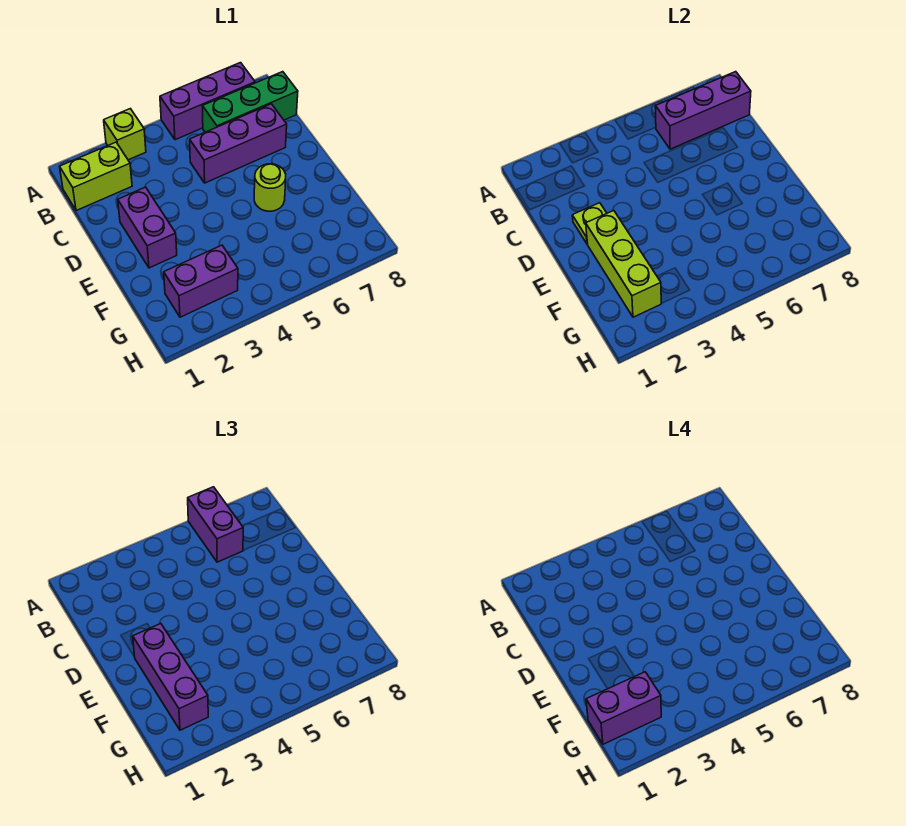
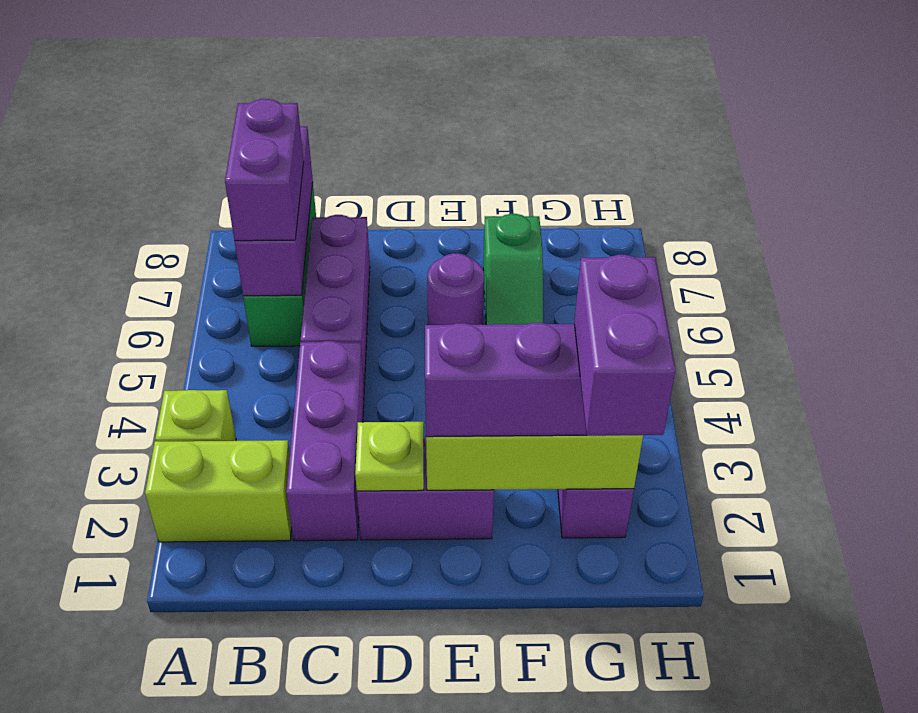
purple 1x3 brick [160,63,255,140] -> purple 1x3 brick moved to [286,341,364,541]
purple 1x2 brick [188,487,243,562] -> purple 1x2 brick turned to [225,99,304,241]
lime 1x2 brick [60,142,132,211] -> lime 1x2 brick turned to [145,440,292,542]
lime 1x1 round brick [254,164,286,211] -> purple 1x1 round brick [427,253,484,325]
none -> green 1x2 slope [483,214,543,325]

